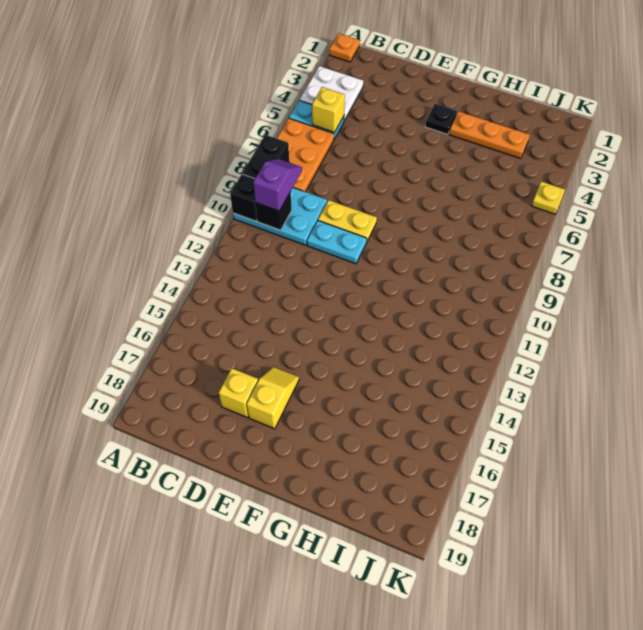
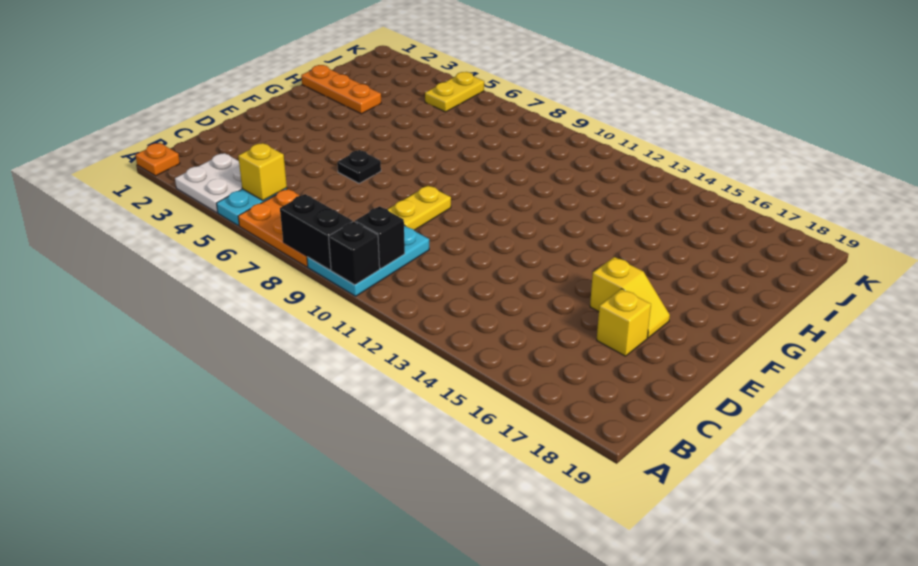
purple 1x2 slope [253,159,302,211] -> none
cyan 1x2 plate [307,221,367,264] -> none
yellow 1x2 slope [246,367,299,429] -> yellow 1x2 slope turned to [590,257,670,338]
black 1x1 plate [425,104,457,134] -> black 1x1 plate moved to [337,150,381,183]
orange 1x3 plate [449,111,530,159] -> orange 1x3 plate turned to [301,65,381,114]
yellow 1x1 plate [531,181,565,214] -> yellow 1x2 plate [425,72,484,112]

